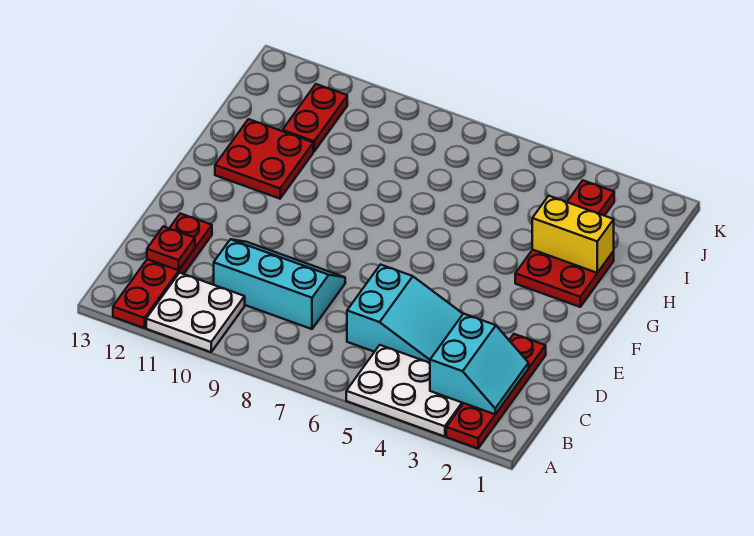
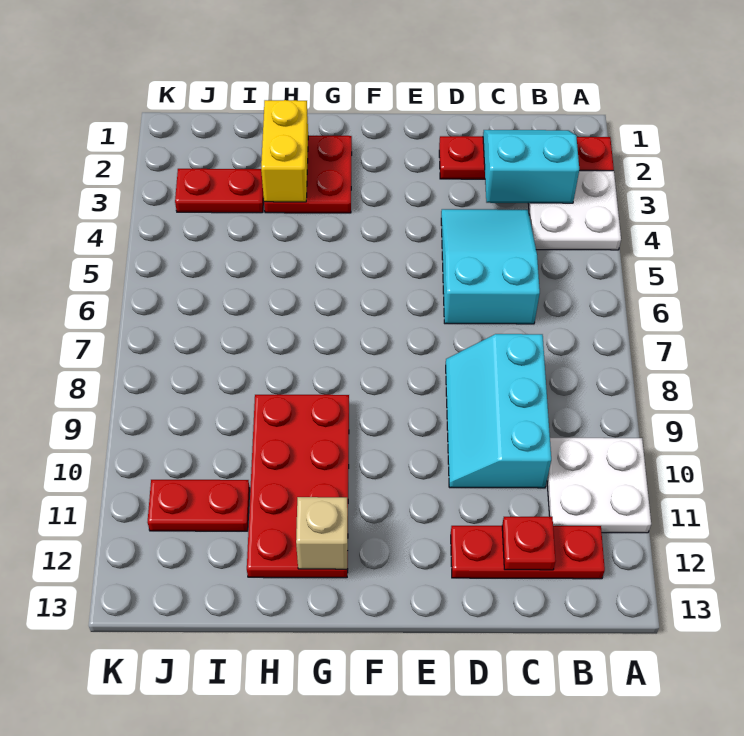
white 2x3 plate [346,345,463,437] -> white 2x2 plate [528,171,621,250]
red 1x4 plate [113,213,212,328] -> red 1x3 plate [451,526,605,579]
red 2x2 plate [215,119,313,199] -> red 2x4 plate [247,395,349,578]
none -> tan 1x1 brick [296,497,348,569]

